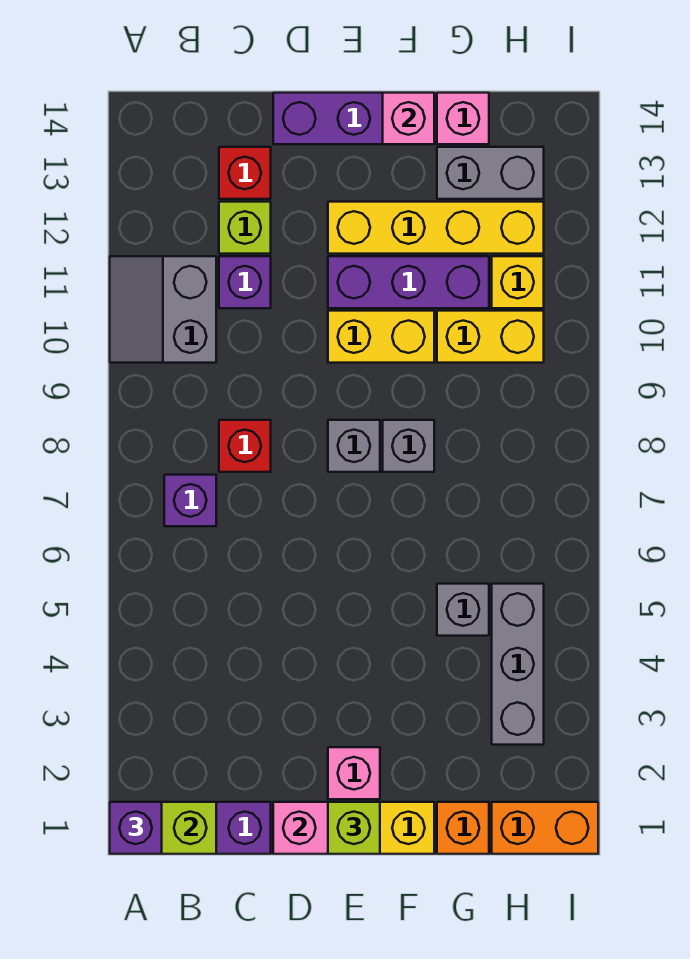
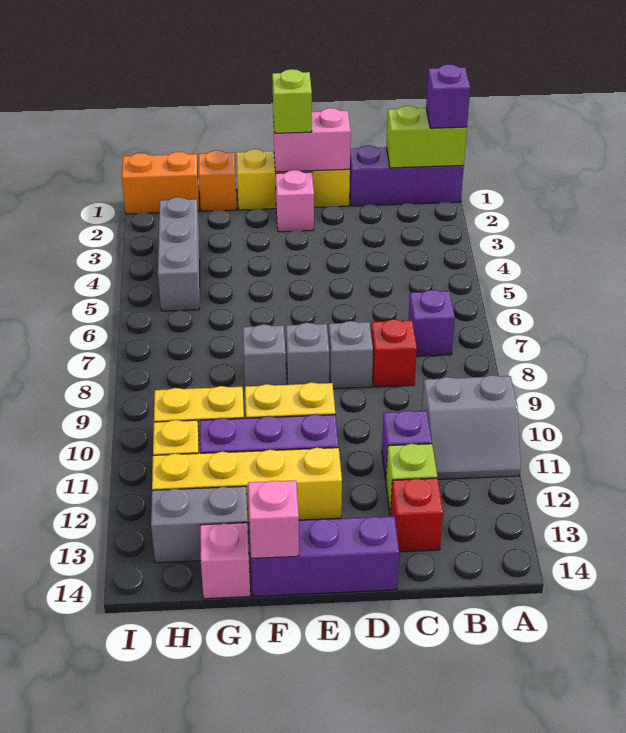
grey 2x2 slope [110,256,216,363] -> grey 2x2 slope turned to [422,375,520,479]
grey 1x1 brick [437,584,489,636] -> grey 1x1 brick moved to [329,321,373,389]

